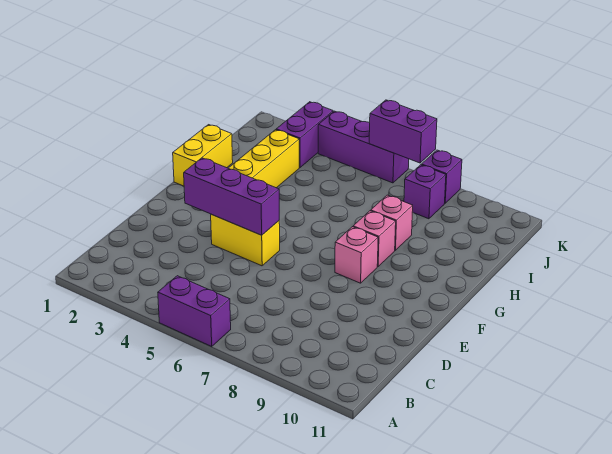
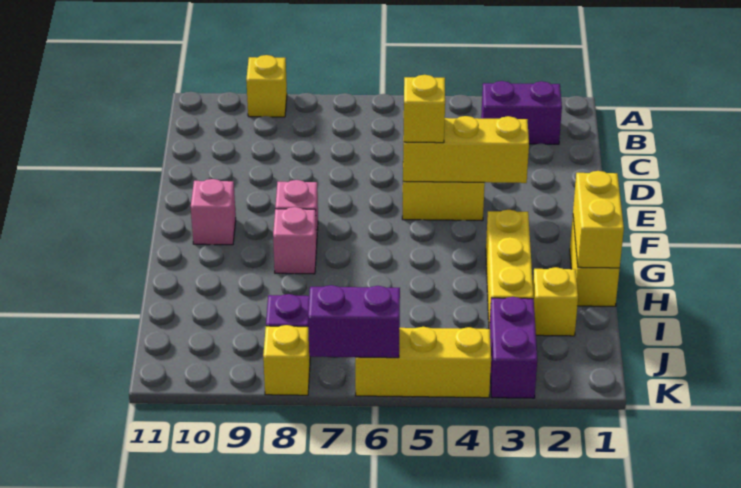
purple 1x2 brick [158,276,231,346] -> purple 1x2 brick moved to [481,81,562,144]
none -> yellow 1x1 brick [246,55,287,117]
purple 1x3 brick [184,158,279,235] -> yellow 1x3 brick [403,116,529,183]
none -> yellow 1x1 brick [404,75,445,143]
none -> yellow 1x2 brick [573,171,624,268]
pink 1x1 brick [371,195,413,250] -> pink 1x1 brick moved to [191,179,236,245]
none -> yellow 1x1 brick [533,267,578,336]
purple 1x3 brick [318,111,409,183] -> yellow 1x3 brick [355,327,491,398]
purple 1x1 brick [421,150,462,203] -> yellow 1x1 brick [263,325,310,395]

